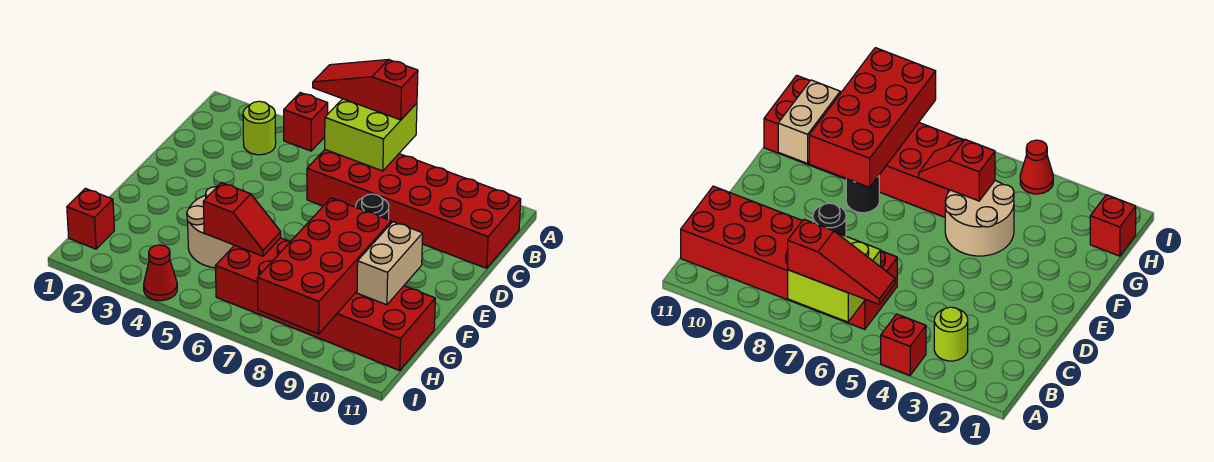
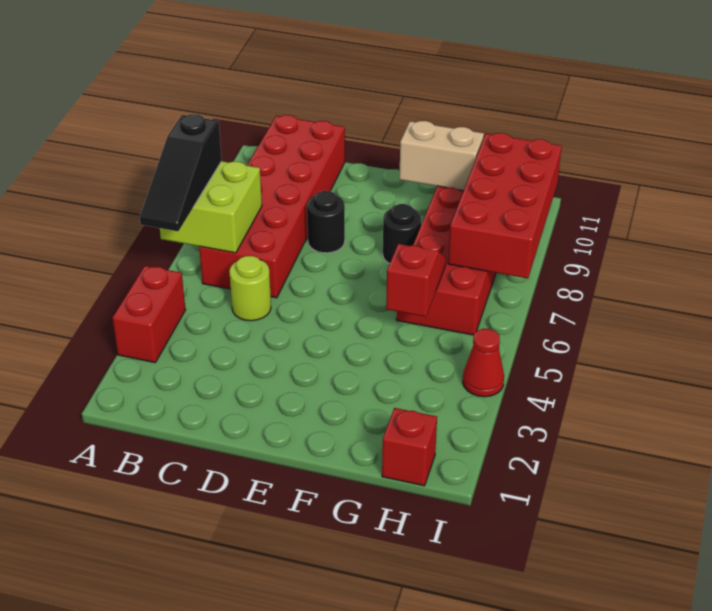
red 1x1 brick [284,93,328,151] -> red 1x2 brick [113,266,185,363]
red 1x3 slope [313,60,418,120] -> black 1x3 slope [140,114,222,231]
lime 1x1 round brick [243,101,276,155] -> lime 1x1 round brick moved to [229,256,271,321]
tan 2x2 round brick [187,187,234,268] -> none
red 2x4 brick [257,198,391,334] -> red 2x4 brick turned to [448,133,562,279]

